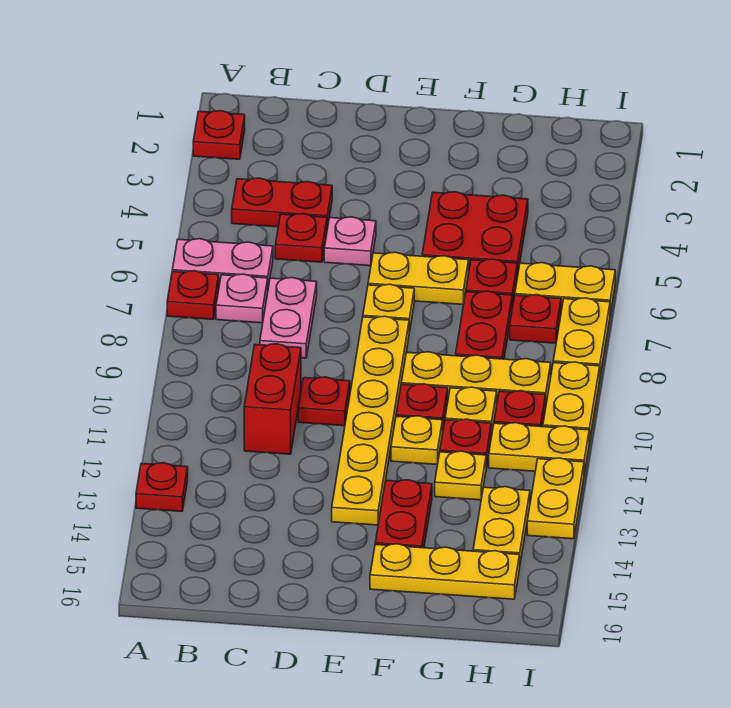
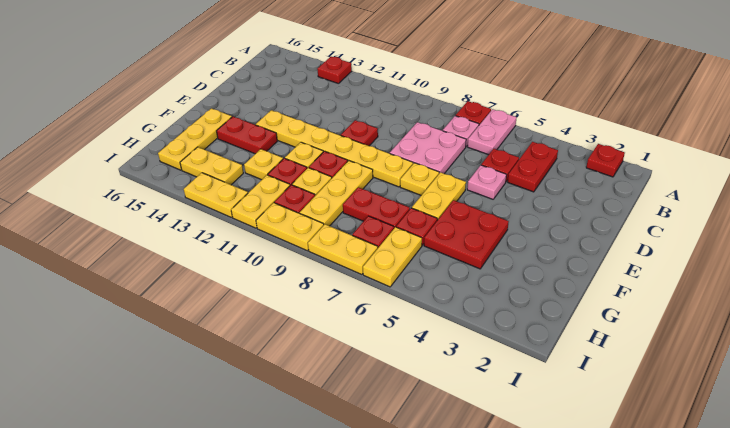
pink 1x2 plate [260,278,317,358] -> pink 2x2 plate [390,122,466,174]
red 1x2 brick [244,344,301,454] -> none

